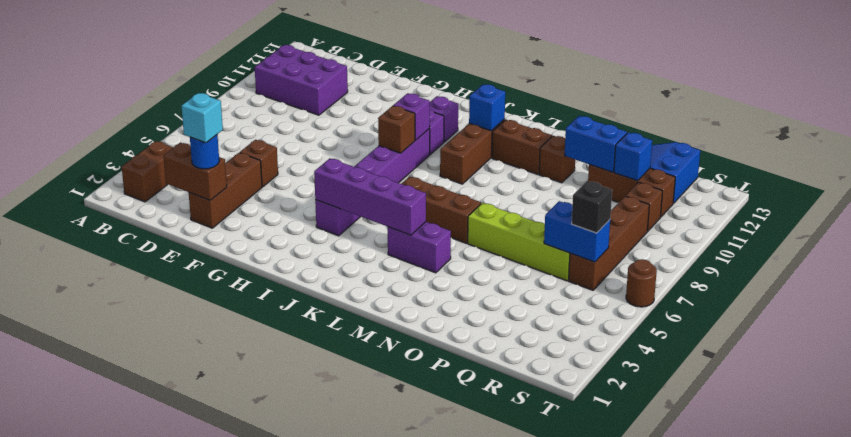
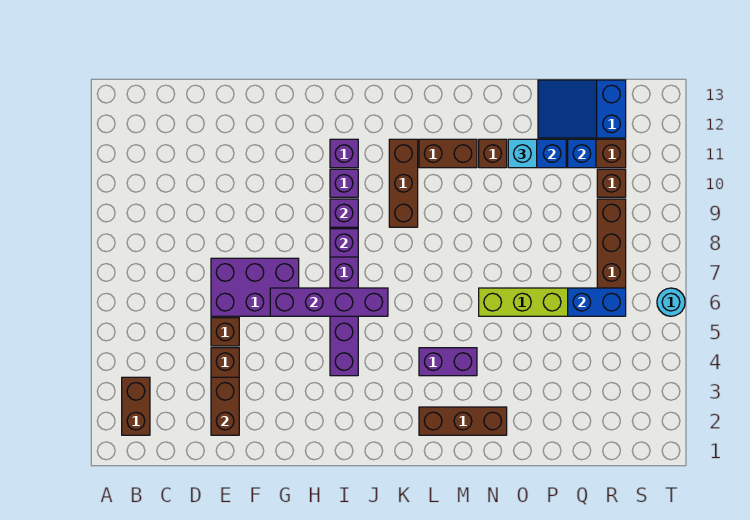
purple 2x3 brick [255,45,348,115] -> purple 2x3 brick moved to [211,258,299,316]
brown 1x2 brick [163,143,227,200] -> brown 1x2 brick turned to [211,377,239,435]
blue 1x1 round brick [190,135,219,169] -> none
cyan 1x1 brick [181,93,223,143] -> cyan 1x1 brick moved to [508,139,537,168]
purple 1x4 brick [314,158,426,235] -> purple 1x4 brick moved to [270,288,388,316]
brown 1x1 brick [378,106,415,153] -> purple 1x1 brick [330,229,358,257]
brown 1x3 brick [402,177,481,243] -> brown 1x3 brick moved to [419,407,507,435]
blue 1x1 brick [469,84,505,131] -> none
black 1x1 brick [572,181,612,233] -> none
brown 1x1 round brick [626,259,657,307] -> cyan 1x1 round brick [657,288,685,316]

